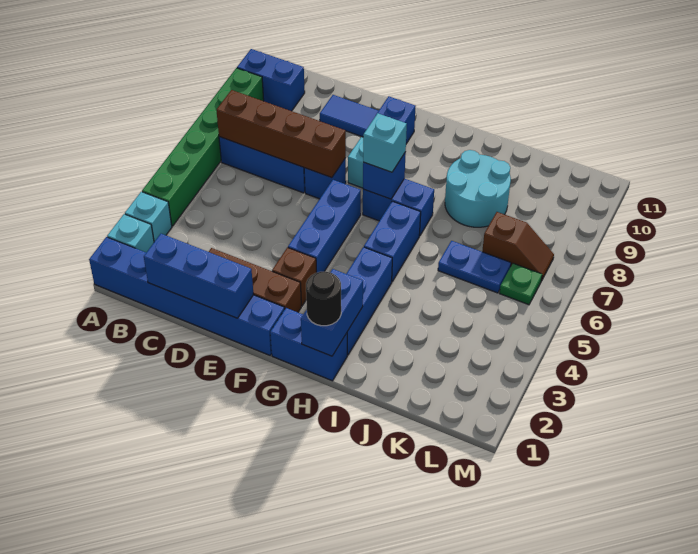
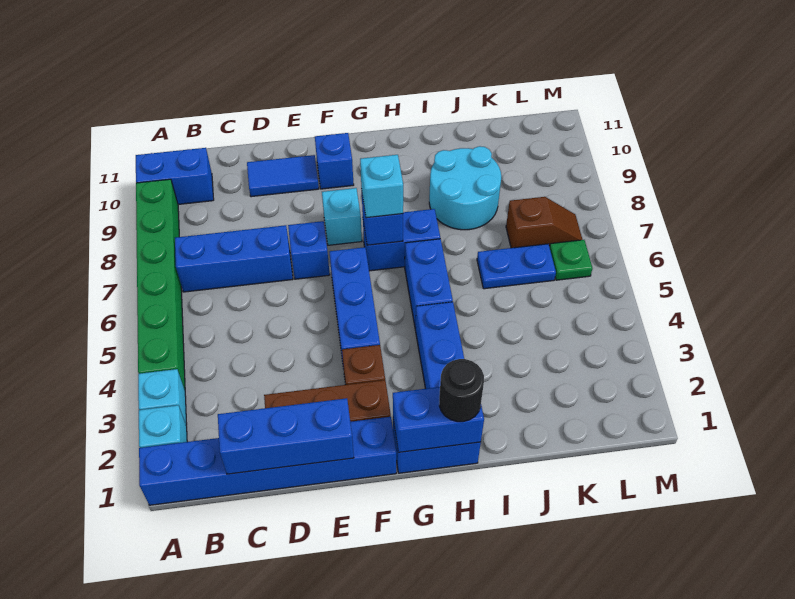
brown 1x4 brick [216,90,346,178] -> none
blue 1x2 brick [301,269,363,356] -> blue 1x2 brick turned to [393,387,484,452]

